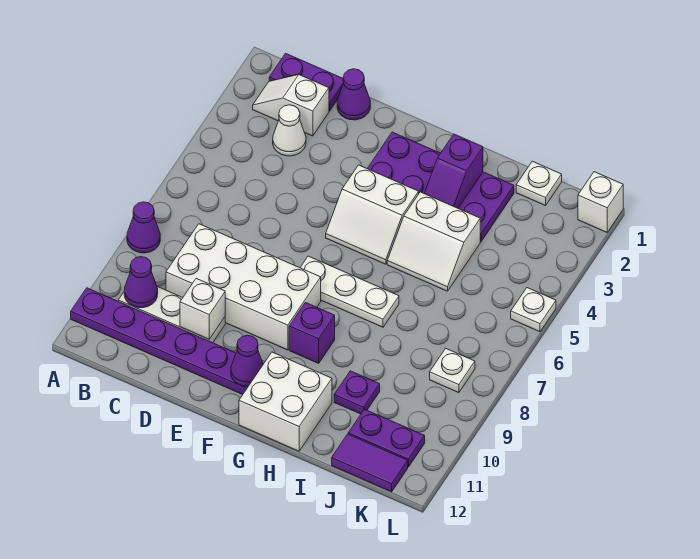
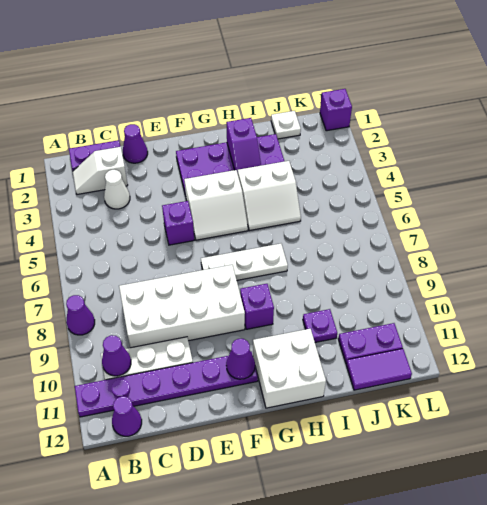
none -> purple 1x1 cone [112,396,142,436]
white 1x1 brick [180,279,225,339] -> none
none -> purple 1x1 brick [162,201,194,245]
white 1x1 plate [430,348,475,393] -> none
white 1x1 brick [578,172,623,232] -> purple 1x1 brick [320,89,352,131]
white 1x1 plate [511,288,556,332] -> none

